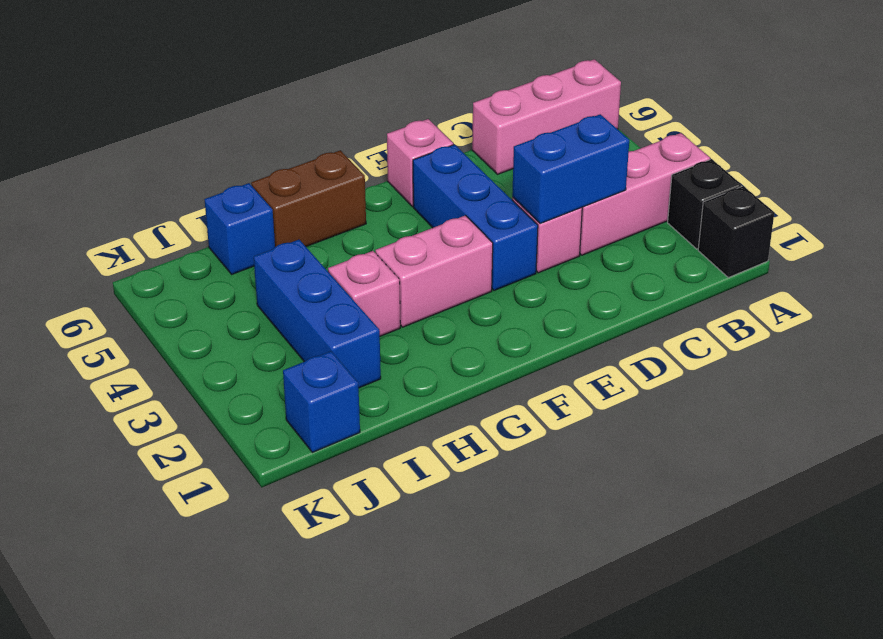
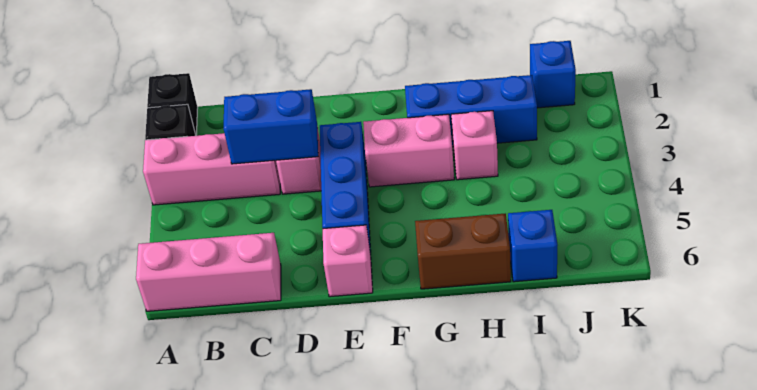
blue 1x3 brick [254,240,381,388] -> blue 1x3 brick turned to [405,75,537,147]

